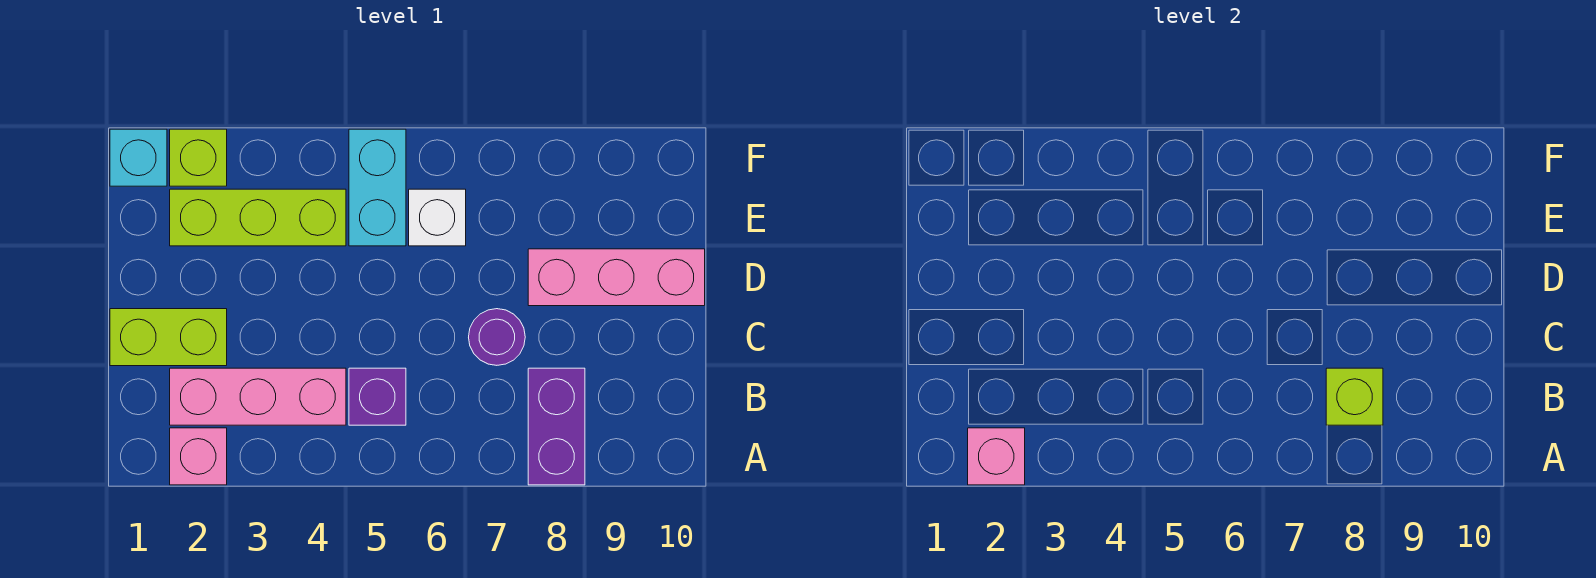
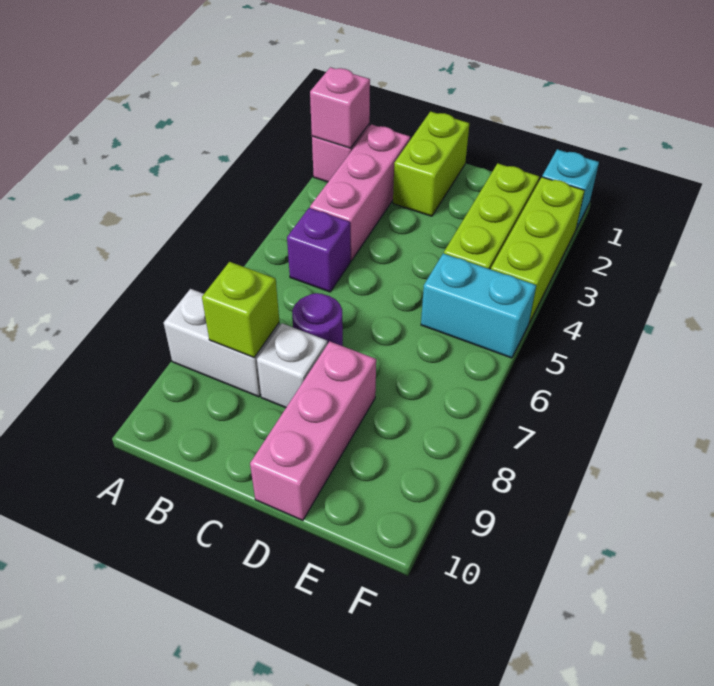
purple 1x2 brick [528,368,585,485] -> white 1x2 brick [164,289,280,397]
white 1x1 brick [409,189,466,246] -> white 1x1 brick moved to [257,323,327,408]
lime 1x1 brick [170,129,227,186] -> lime 1x3 brick [491,177,585,323]

